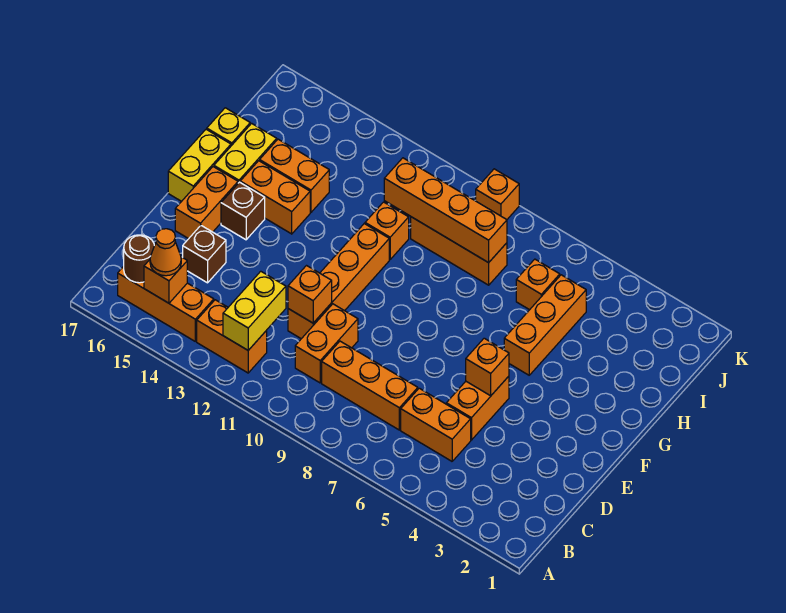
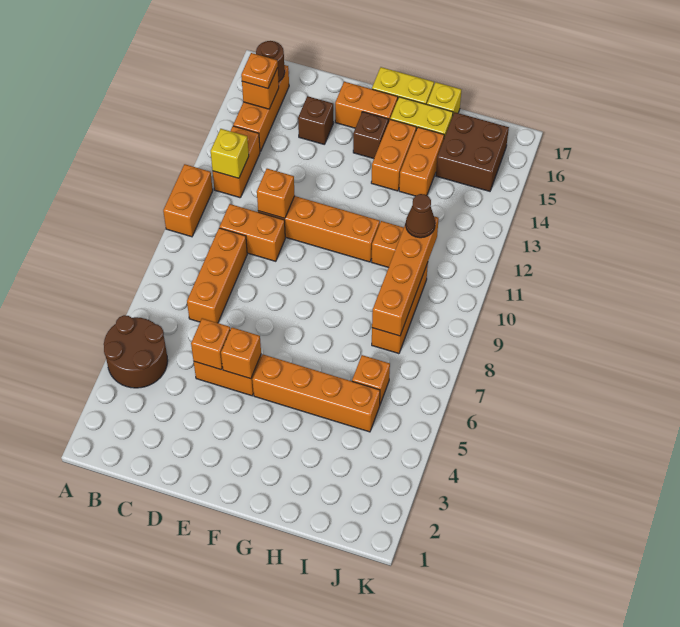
none -> brown 2x2 round brick [104,315,168,388]
yellow 1x2 brick [223,271,286,350] -> yellow 1x1 brick [211,129,249,178]
orange 1x1 cone [150,229,181,276] -> orange 1x1 plate [241,53,278,89]
orange 1x2 brick [401,388,471,461] -> orange 1x2 brick moved to [163,164,213,237]
orange 1x3 brick [504,275,586,375] -> orange 1x4 brick [252,355,380,432]
none -> brown 1x1 cone [406,194,435,238]
none -> brown 2x2 brick [436,112,509,191]
orange 1x1 brick [476,169,519,219] -> orange 1x1 brick moved to [191,318,230,370]

